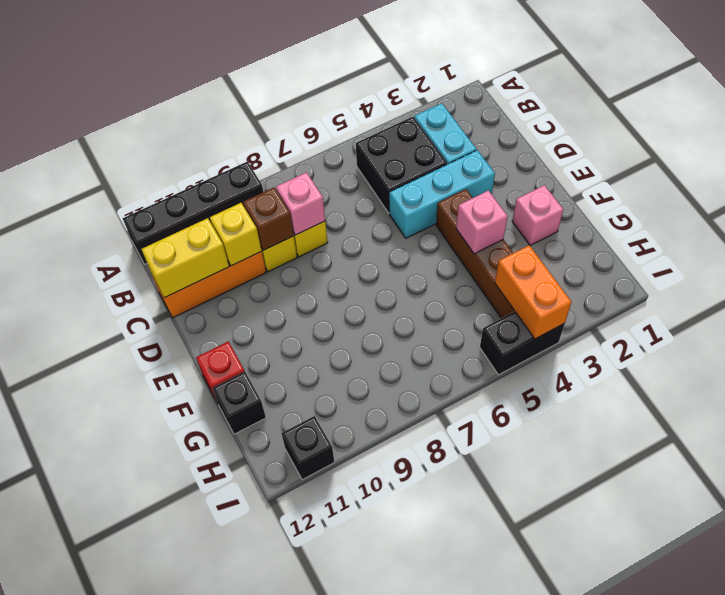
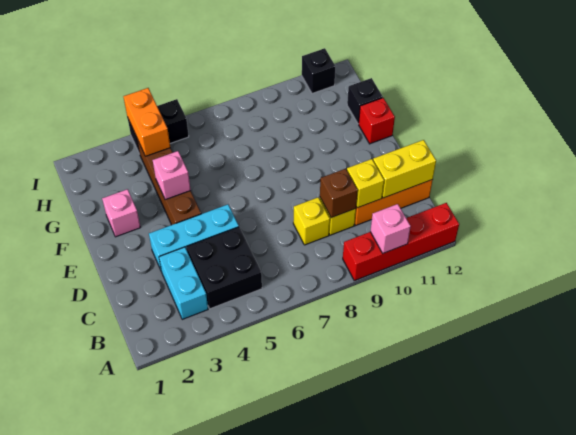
black 1x4 brick [123,162,263,264] -> red 1x4 brick [343,203,459,281]
pink 1x1 brick [276,172,325,235] -> pink 1x1 brick moved to [370,204,411,253]

